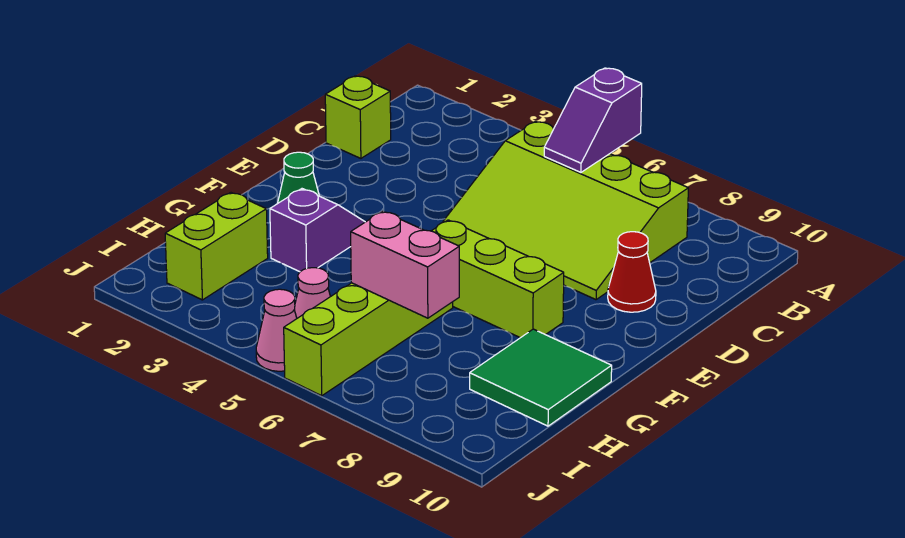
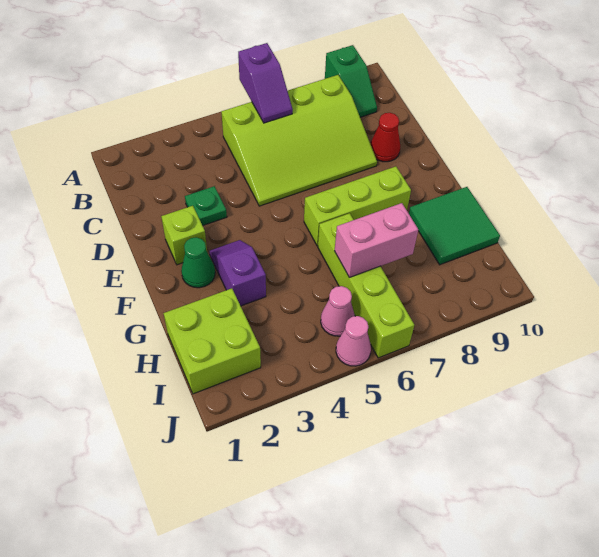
none -> green 1x2 slope [325,45,377,117]
lime 1x1 brick [325,76,391,158] -> lime 1x1 brick moved to [161,206,207,265]
none -> green 1x1 plate [185,186,227,226]
lime 1x2 brick [165,193,268,300] -> lime 2x2 brick [164,288,261,394]

